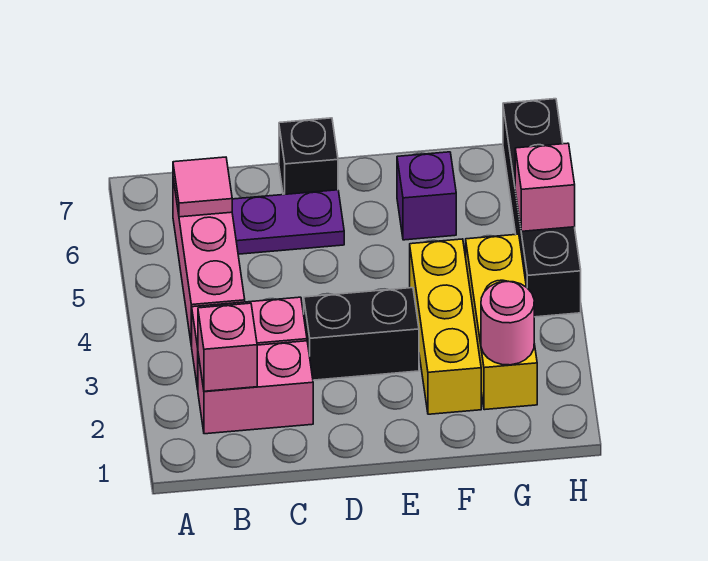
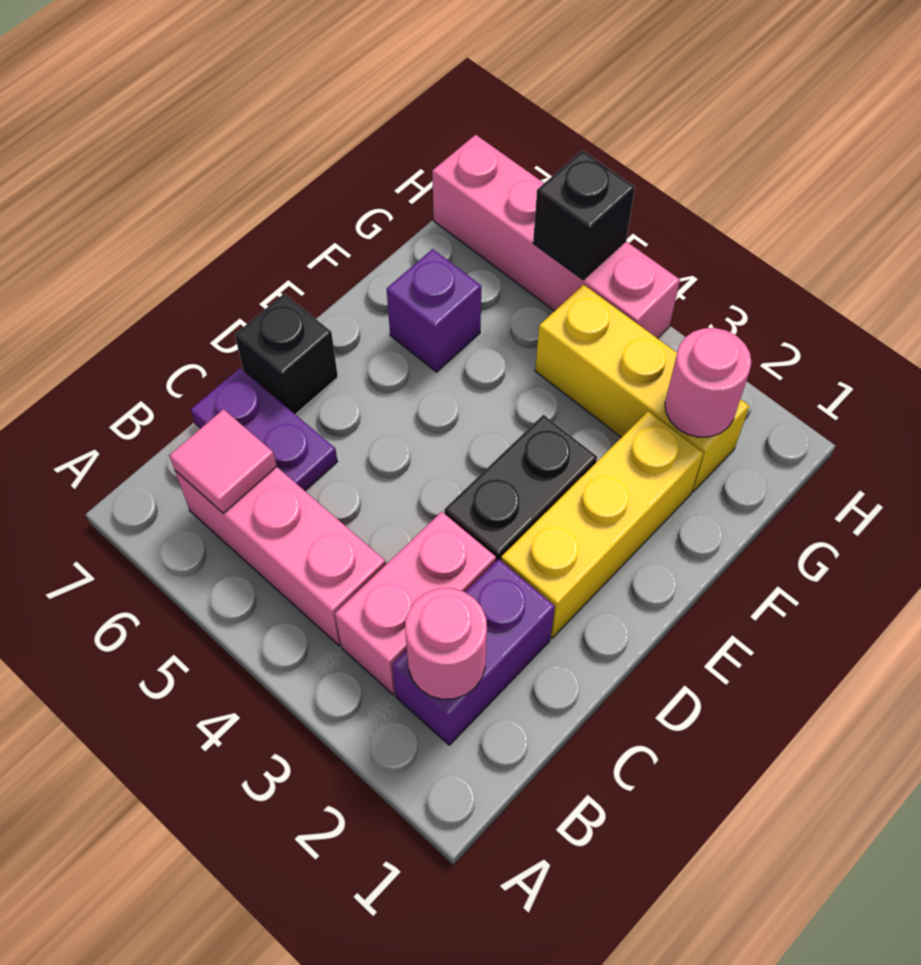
pink 1x2 brick [198,341,313,434] -> purple 1x2 brick [392,559,555,745]
pink 1x1 brick [198,303,257,391] -> pink 1x1 round brick [405,588,487,699]
purple 1x2 plate [232,190,344,254] -> purple 1x2 plate turned to [191,368,338,491]
yellow 1x3 brick [410,239,481,414] -> yellow 1x3 brick turned to [501,412,703,638]
black 1x4 brick [503,99,581,317] -> pink 1x4 brick [432,135,680,339]
pink 1x1 brick [515,143,575,231] -> black 1x1 brick [533,150,635,280]

